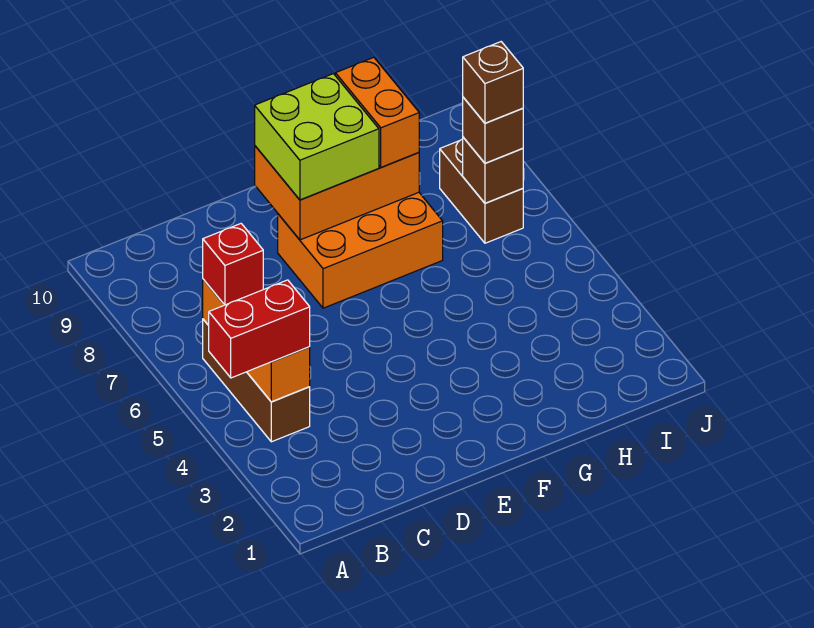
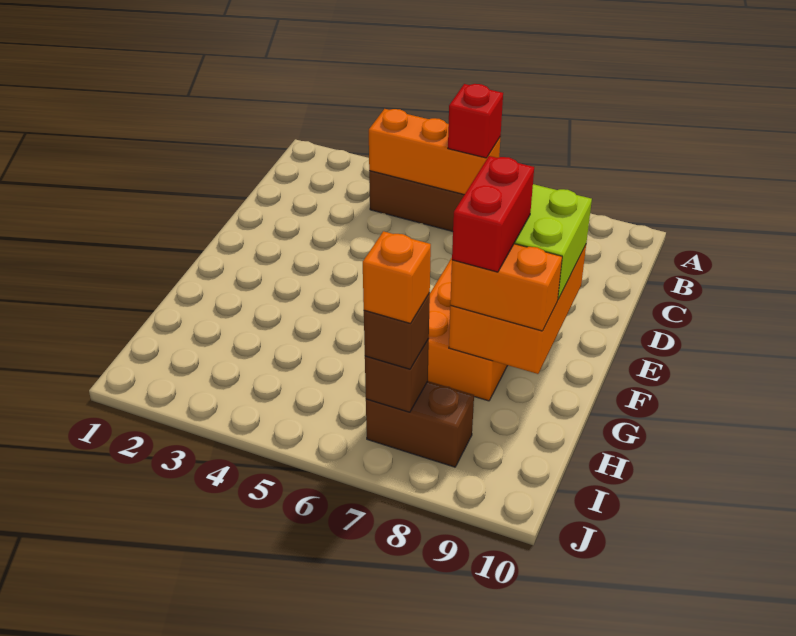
red 1x2 brick [208,280,310,378] -> red 1x2 brick moved to [452,156,534,272]
brown 1x1 brick [463,42,523,123] -> orange 1x1 brick [363,231,431,323]

